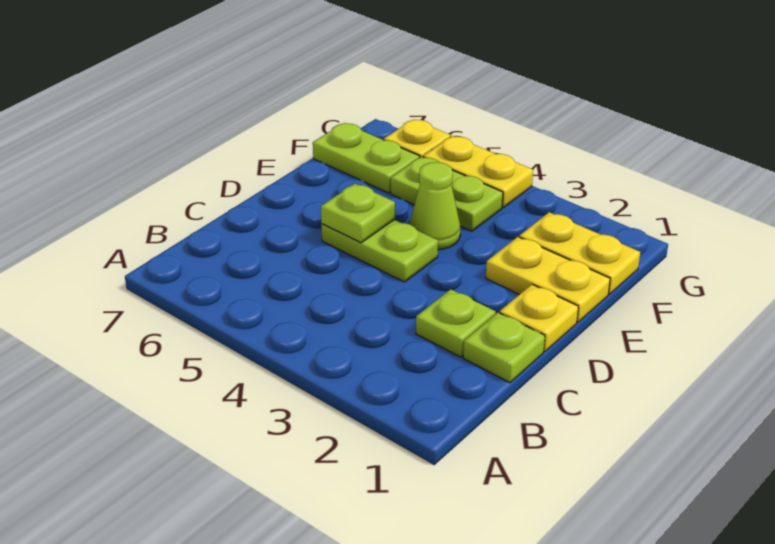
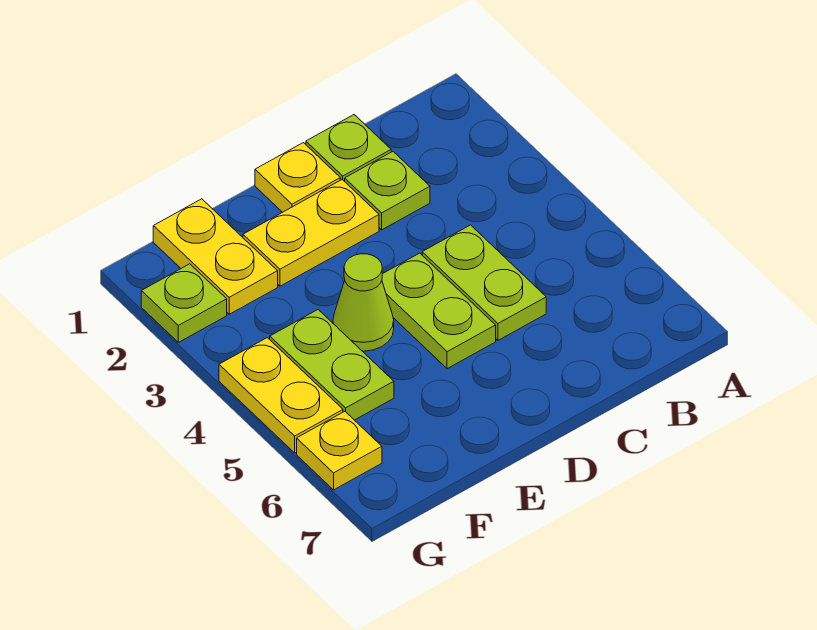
lime 1x1 plate [321,184,395,243] -> lime 1x1 plate moved to [141,264,227,342]
yellow 1x2 plate [486,237,610,322] -> yellow 1x2 plate turned to [243,180,379,286]
lime 1x2 plate [313,123,420,193] -> lime 1x2 plate moved to [422,225,546,340]

